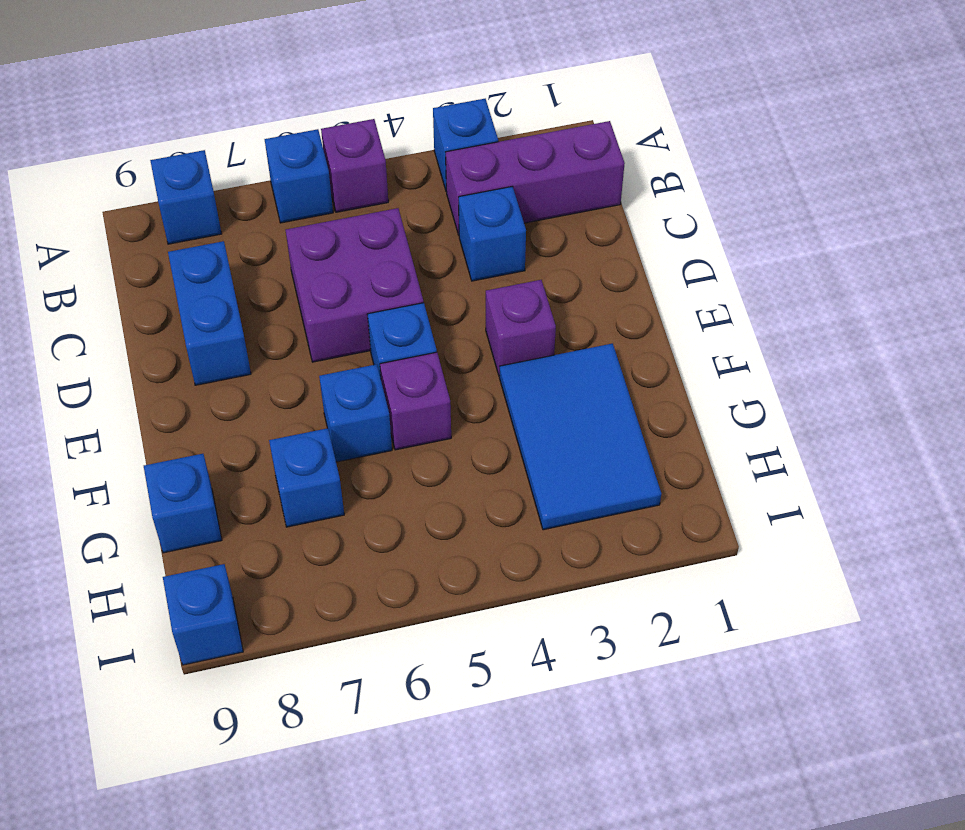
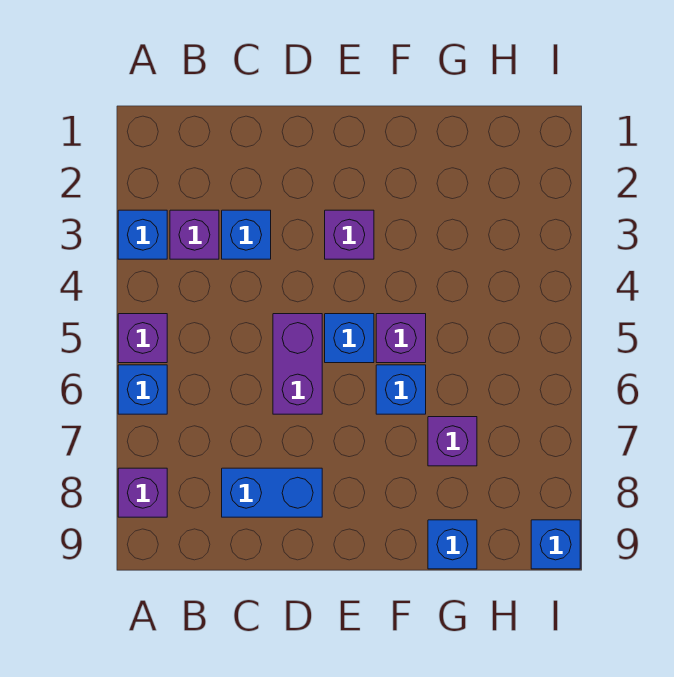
blue 1x1 brick [150,150,221,244] -> purple 1x1 brick [118,468,167,517]
purple 1x3 brick [446,121,625,235] -> purple 1x1 brick [170,210,219,259]
purple 2x2 brick [286,208,423,362] -> purple 1x2 brick [273,314,322,414]
blue 2x3 tile [499,344,661,530] -> none
blue 1x1 brick [269,428,344,527] -> purple 1x1 brick [428,417,477,466]

